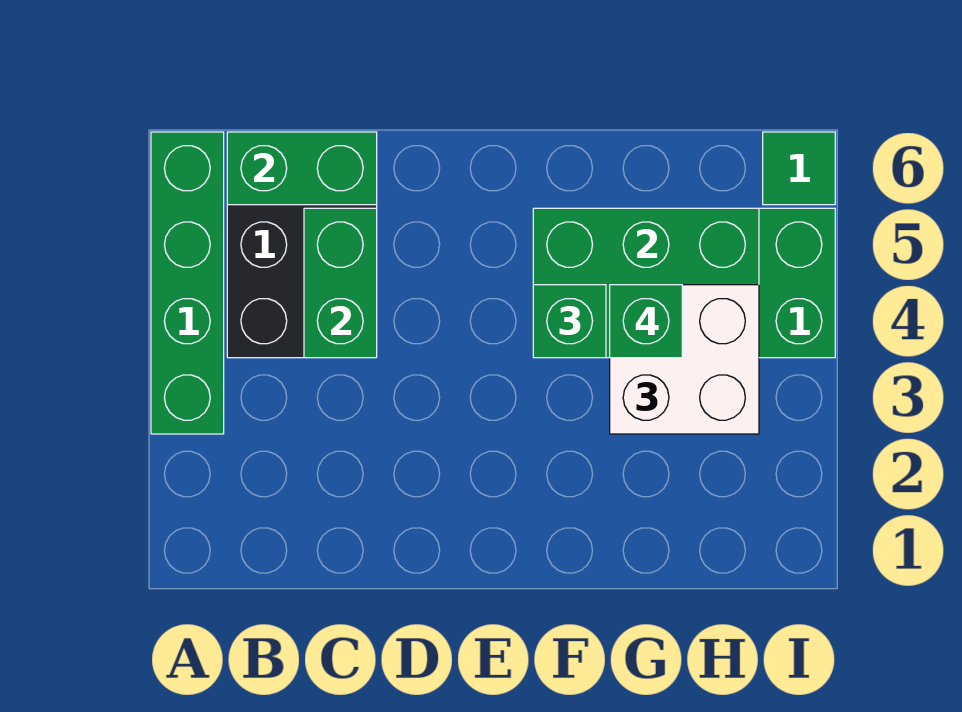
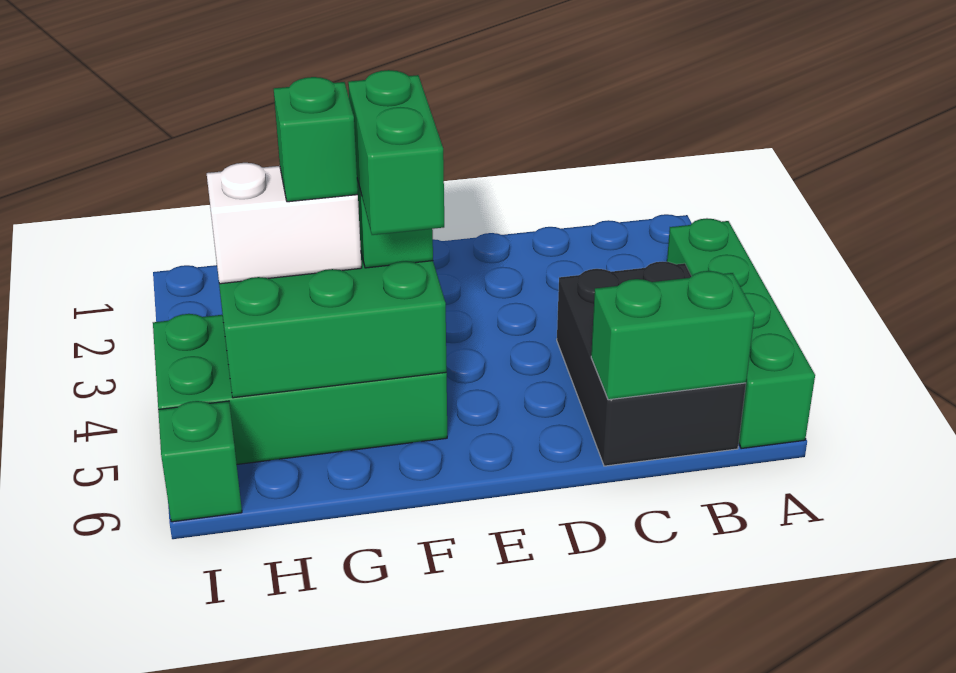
green 1x2 brick [304,208,377,358] -> green 1x2 brick moved to [348,70,444,235]
white 2x2 brick [610,285,759,434] -> white 1x2 brick [207,163,362,284]
green 1x1 tile [763,132,835,205] -> green 1x1 brick [158,401,242,522]

